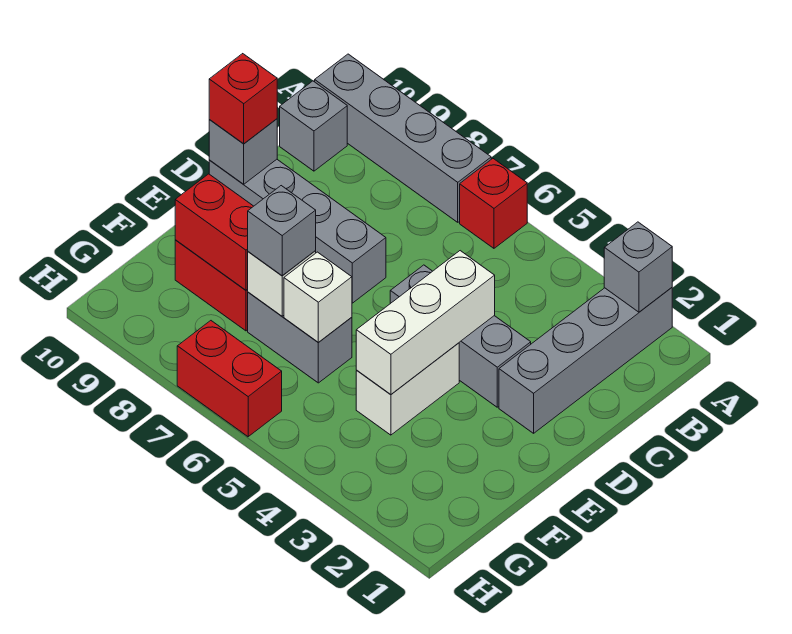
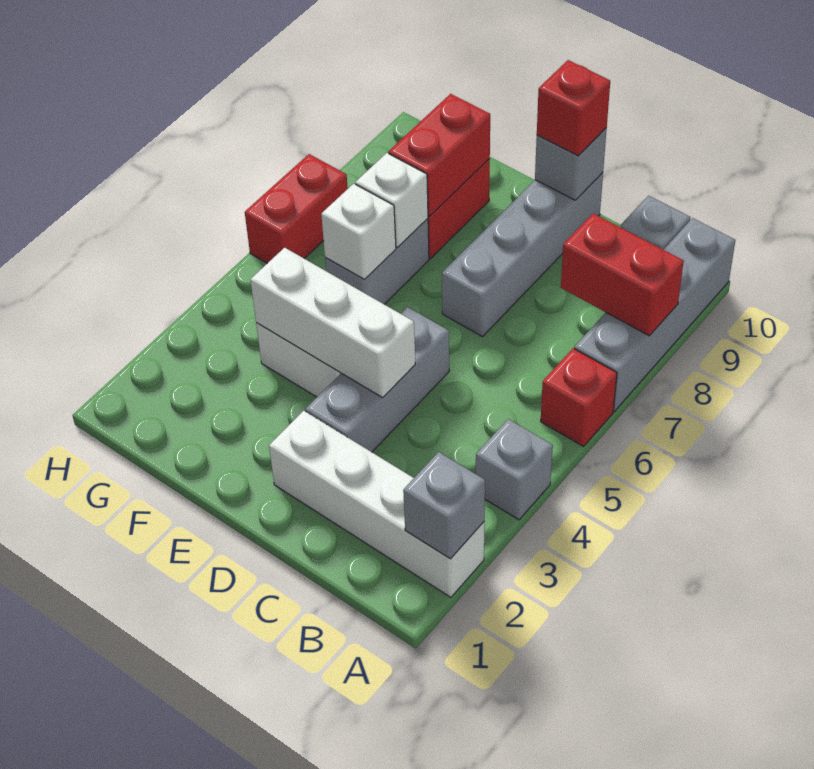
grey 1x4 brick [499,288,672,433] -> white 1x4 brick [269,411,484,597]
none -> red 1x2 brick [561,213,684,336]
grey 1x1 brick [248,186,316,276] -> grey 1x1 brick moved to [476,419,553,520]

